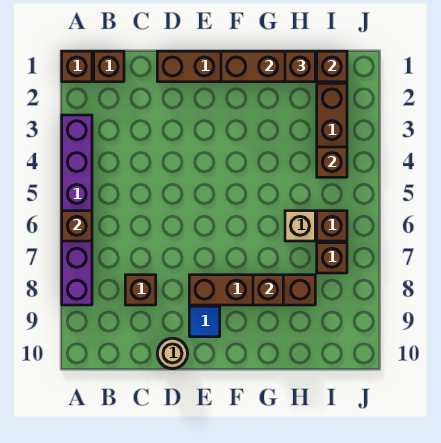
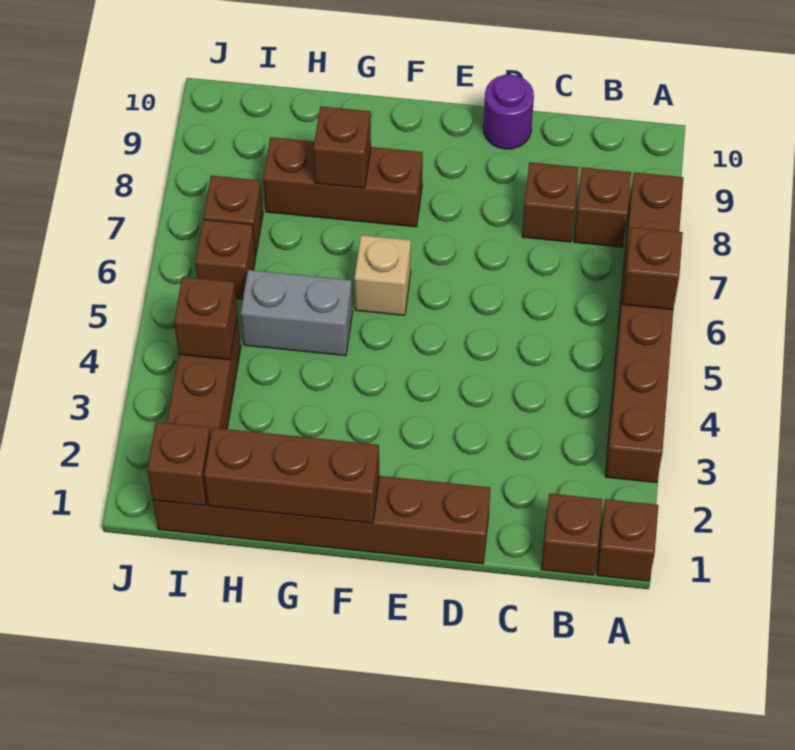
purple 1x6 brick [62,115,92,305] -> brown 1x6 brick [605,172,683,483]
tan 1x1 round brick [157,338,188,369] -> purple 1x1 round brick [483,75,534,149]
brown 1x4 brick [189,275,315,305] -> brown 1x3 brick [263,137,423,227]
blue 1x1 tile [189,306,220,337] -> none
none -> grey 1x2 brick [241,270,352,356]
brown 1x1 brick [285,51,315,82] -> brown 1x1 brick moved to [574,167,631,247]
tan 1x1 brick [285,211,315,241] -> tan 1x1 brick moved to [354,235,411,315]

